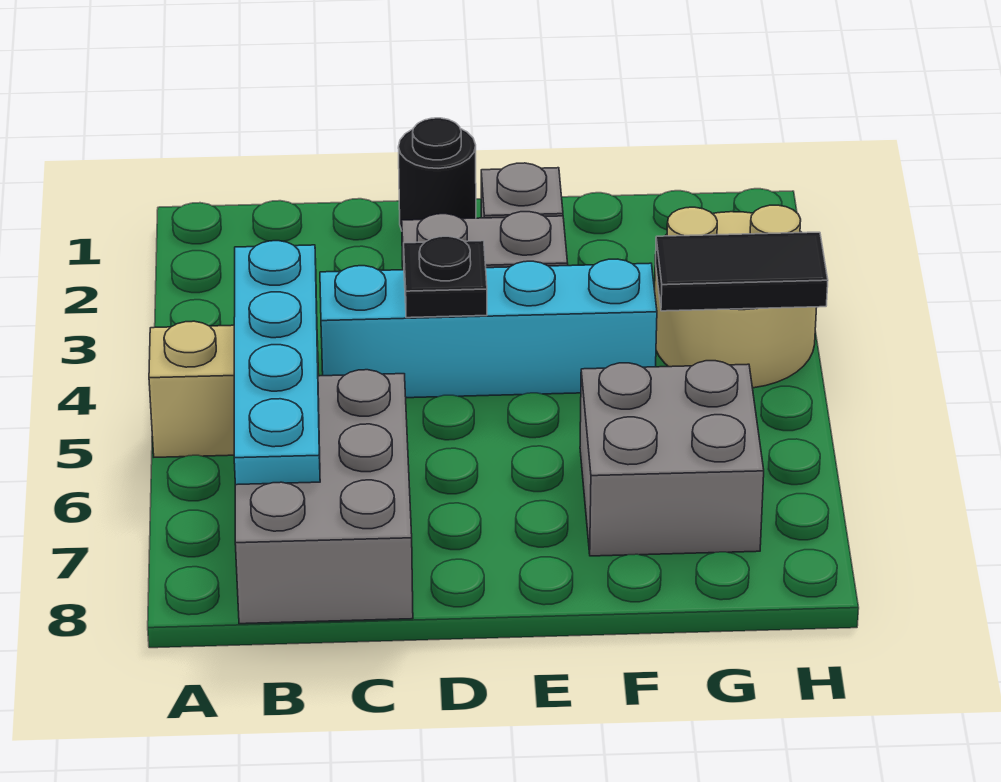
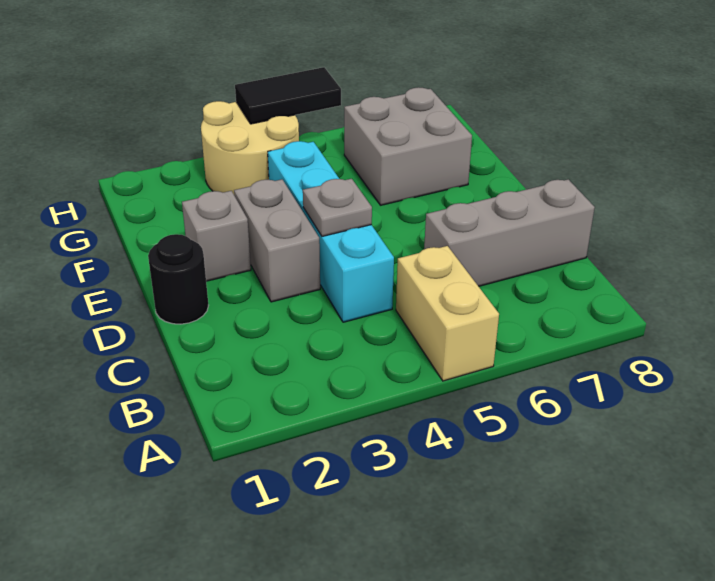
cyan 1x4 plate [234,241,320,485] -> none
grey 2x3 brick [235,370,413,624] -> grey 1x3 brick [424,179,595,286]
black 1x1 plate [404,236,487,318] -> grey 1x1 plate [303,179,372,236]
black 1x2 tile [655,232,828,311] -> black 1x2 tile turned to [235,67,341,124]

